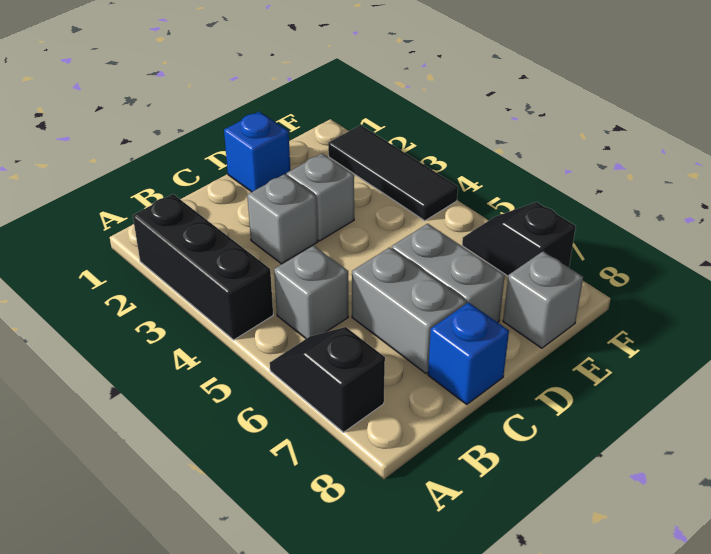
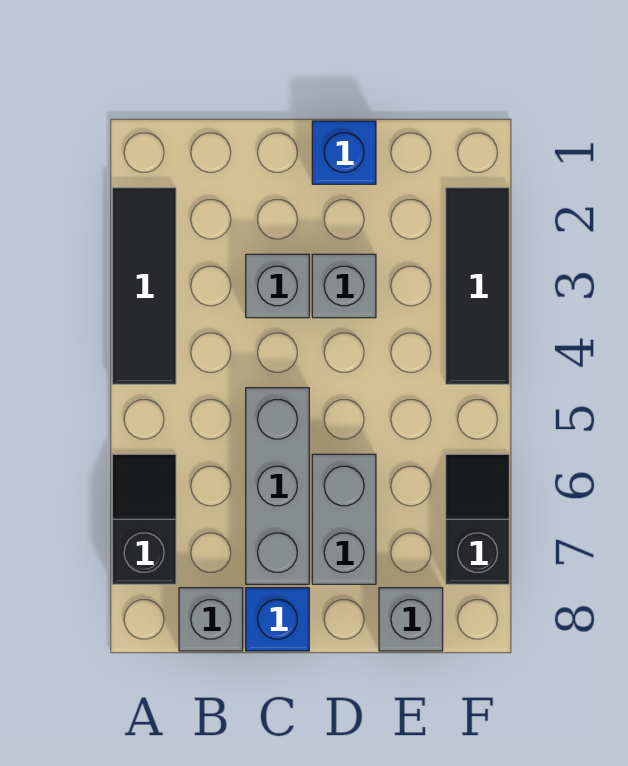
black 1x3 brick [133,194,273,340] -> black 1x3 tile [112,188,176,384]
grey 1x1 brick [274,246,348,339] -> grey 1x1 brick moved to [179,588,243,651]
grey 1x2 brick [352,247,467,373] -> grey 1x3 brick [246,388,309,584]

